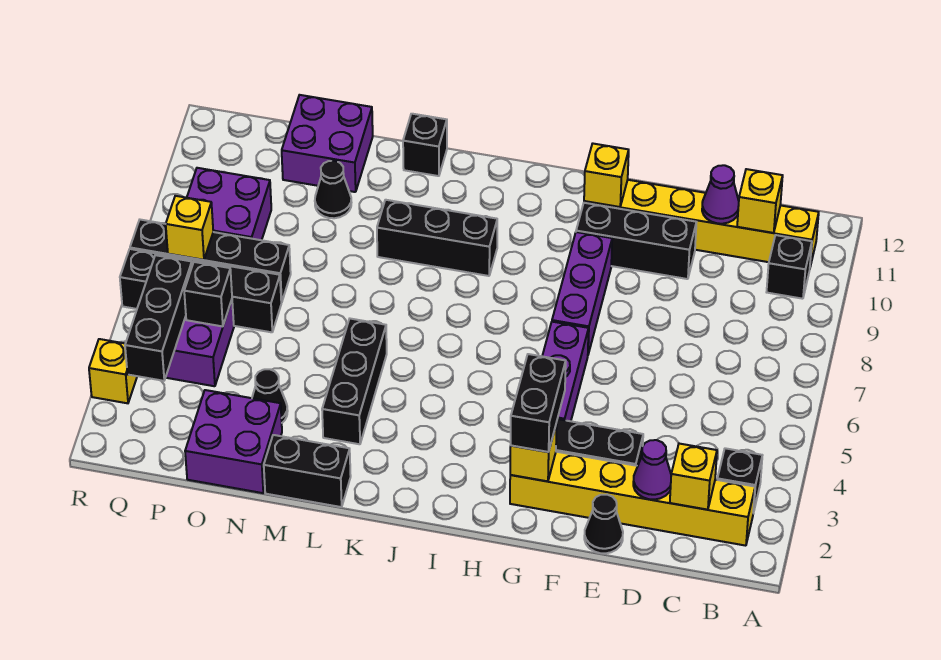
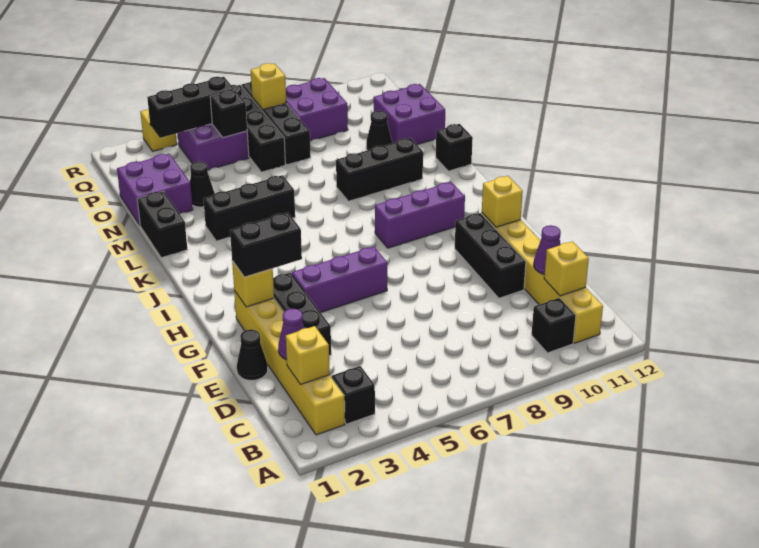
purple 1x3 brick [552,232,612,354] -> purple 1x3 brick moved to [375,182,465,248]
black 1x3 brick [377,200,497,276] -> black 1x3 brick turned to [336,138,423,201]

